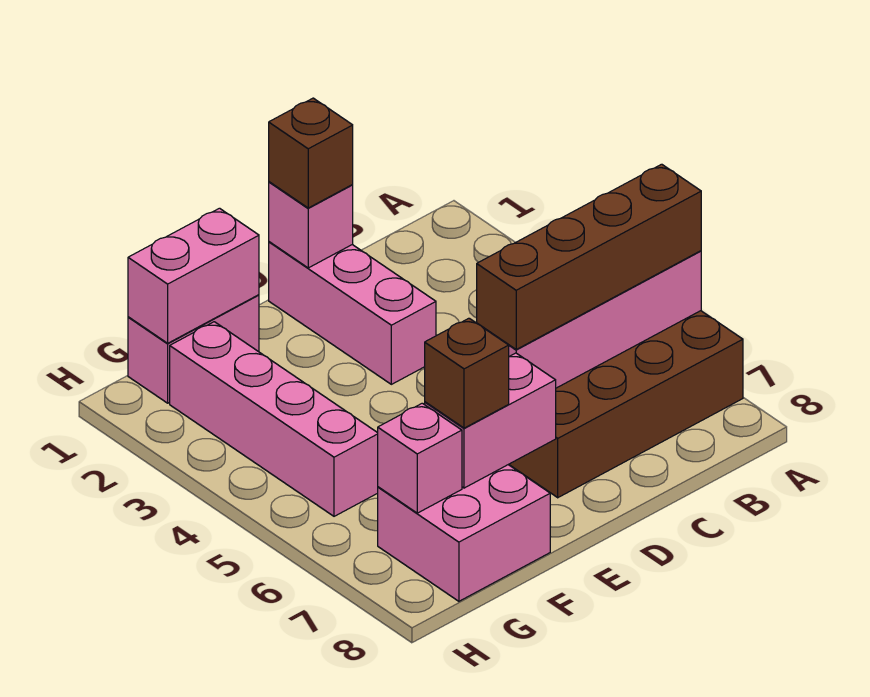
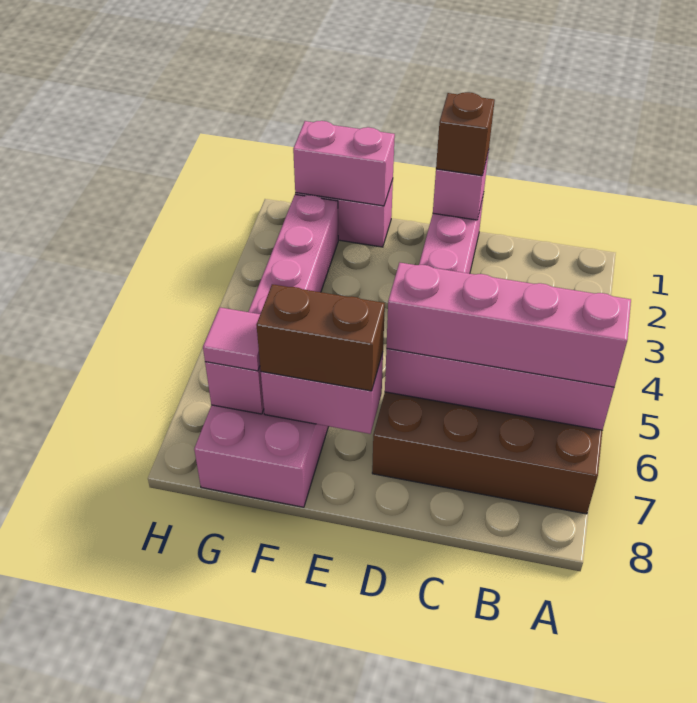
brown 1x4 brick [477,164,701,349] -> pink 1x4 brick [386,263,631,387]
brown 1x1 brick [425,318,509,428] -> brown 1x2 brick [257,284,385,391]
none -> pink 1x1 tile [203,307,260,371]

